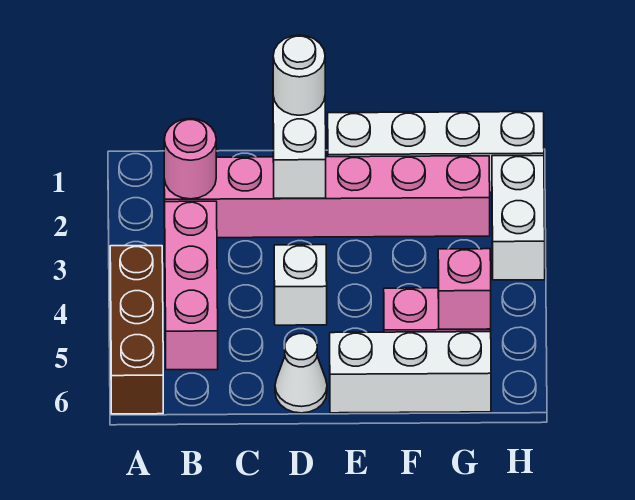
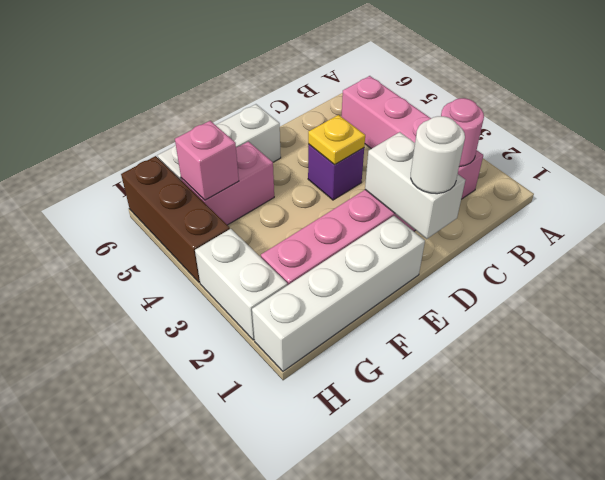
brown 1x3 brick [110,246,163,414] -> brown 1x3 brick moved to [121,156,230,283]
white 1x1 brick [274,245,327,325] -> purple 1x1 brick [308,144,364,200]
none -> yellow 1x1 plate [308,115,365,165]
white 1x1 cone [275,334,327,413] -> none

